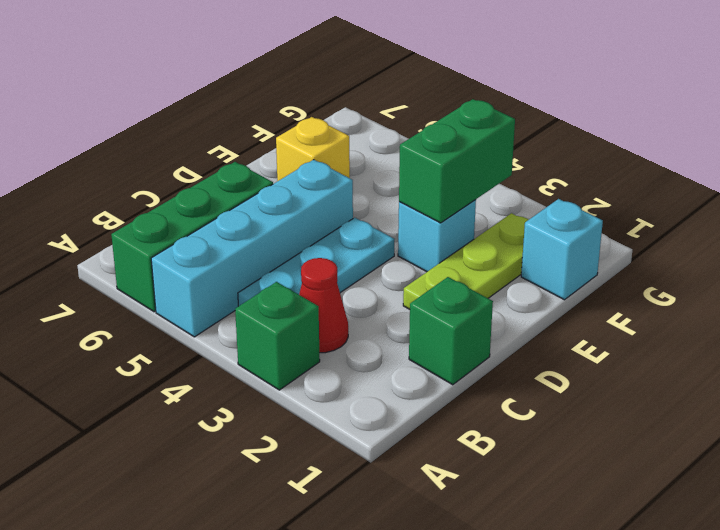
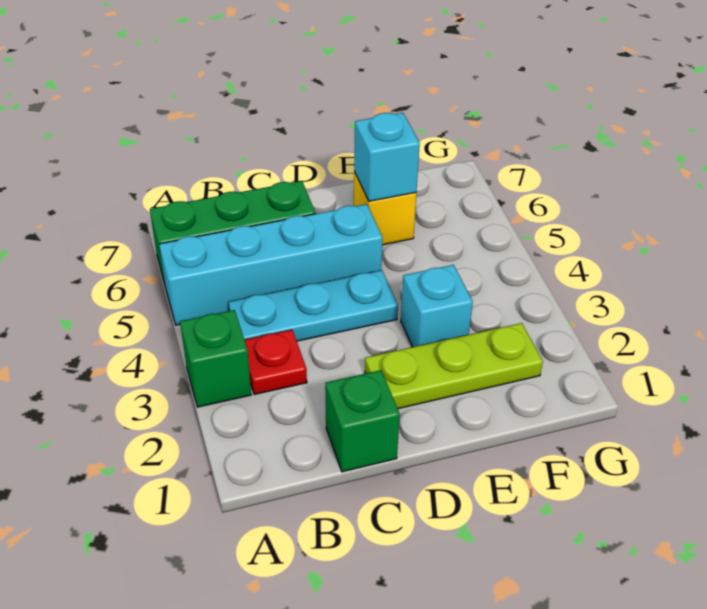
red 1x1 cone [299,258,348,353] -> red 1x1 plate [245,330,307,395]
green 1x2 brick [399,99,515,223] -> none
cyan 1x1 brick [521,199,603,300] -> cyan 1x1 brick moved to [354,113,420,201]

